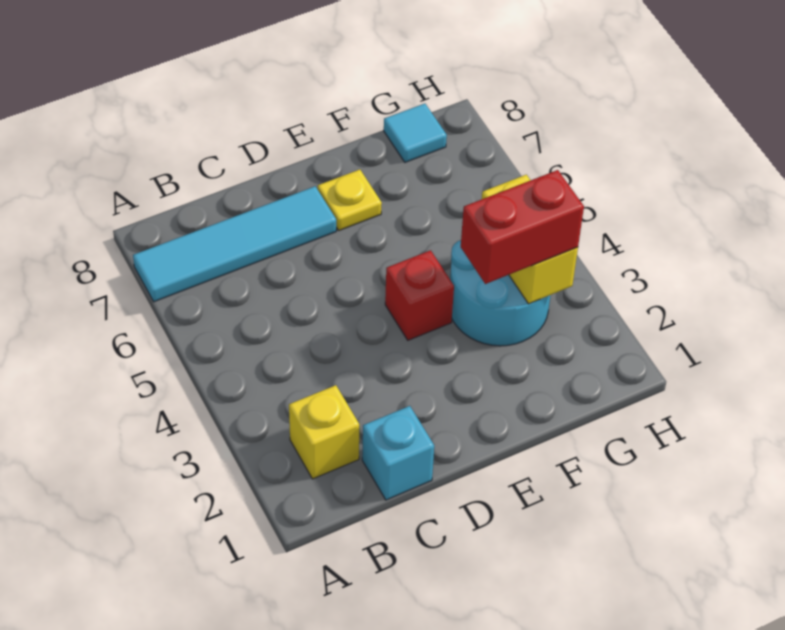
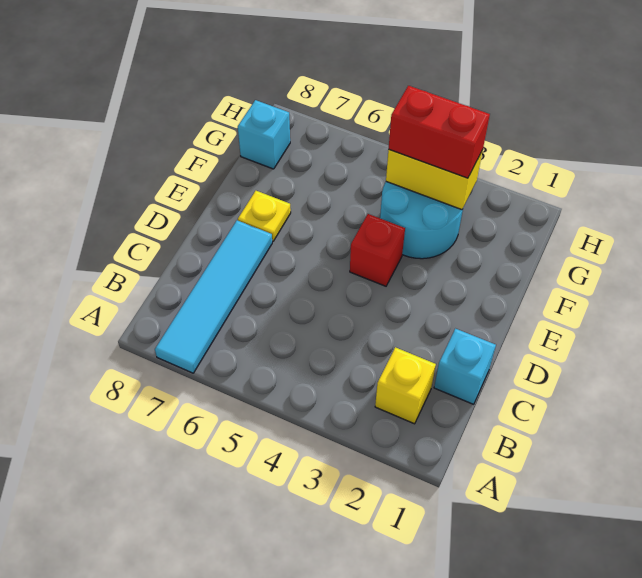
red 1x2 brick [461,170,584,284] -> red 1x2 brick turned to [389,86,490,178]
cyan 1x1 tile [384,104,447,162] -> cyan 1x1 brick [238,100,290,169]

